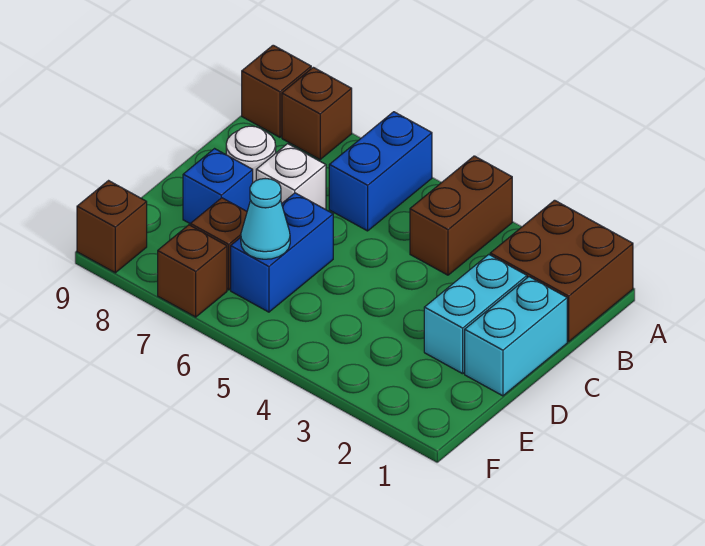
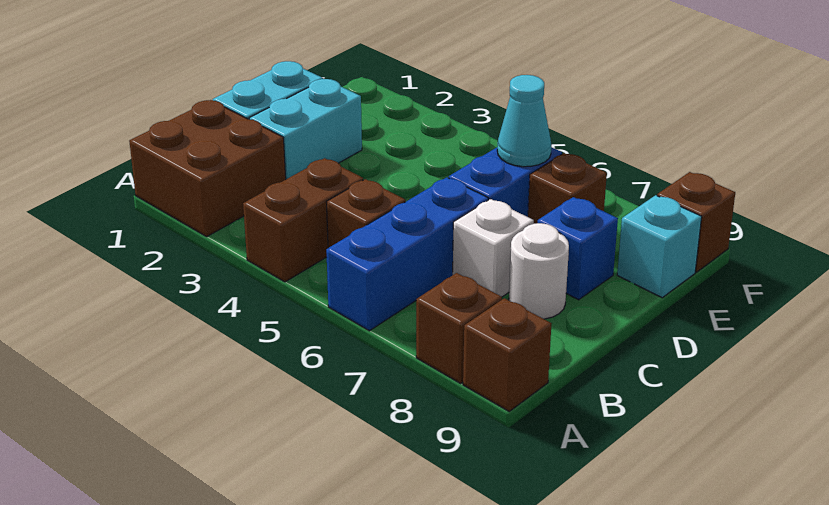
blue 1x2 brick [329,112,432,231] -> blue 1x3 brick [326,177,488,331]
none -> cyan 1x1 brick [617,195,702,298]
brown 1x1 brick [158,225,227,317] -> brown 1x1 brick moved to [326,179,406,248]

